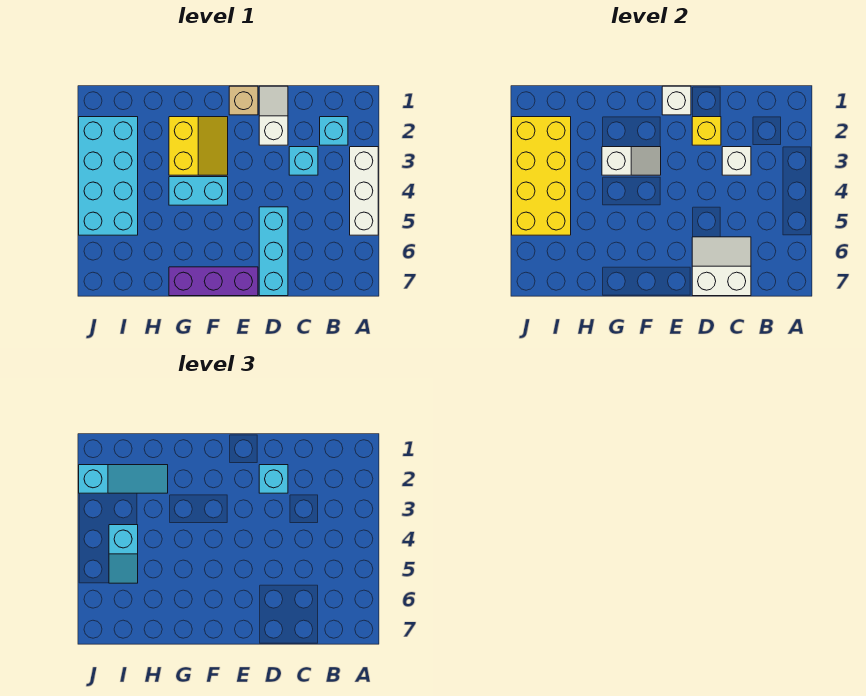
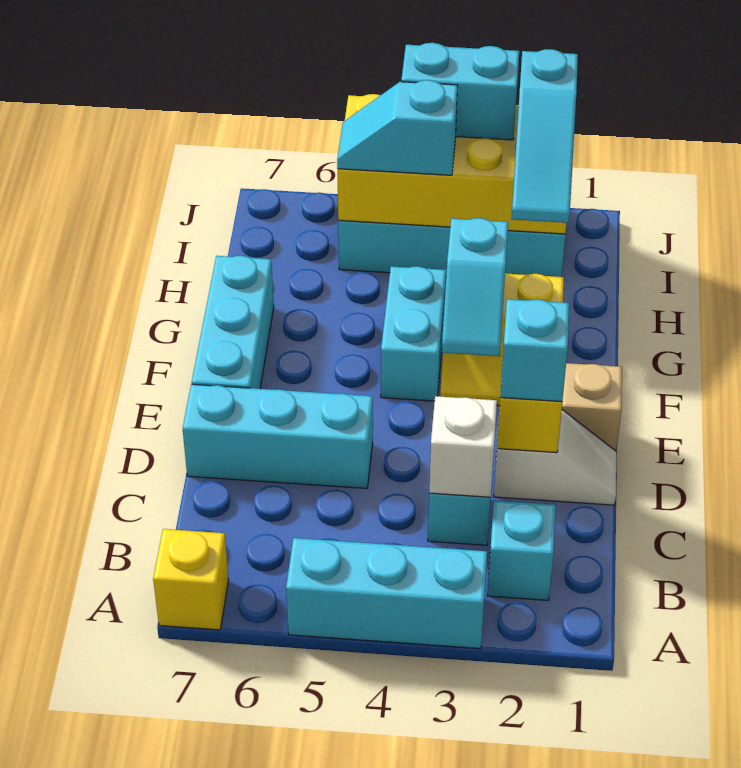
white 1x3 brick [350,147,378,235] -> cyan 1x3 brick [286,538,487,649]
none -> yellow 1x1 brick [153,529,229,630]
white 2x2 slope [692,237,751,296] -> none
white 1x1 brick [662,86,691,115] -> none
purple 1x3 brick [169,267,258,296] -> cyan 1x3 brick [192,256,274,389]
white 1x2 slope [602,147,661,175] -> cyan 1x2 slope [442,218,508,356]
none -> cyan 1x2 brick [401,43,519,140]

